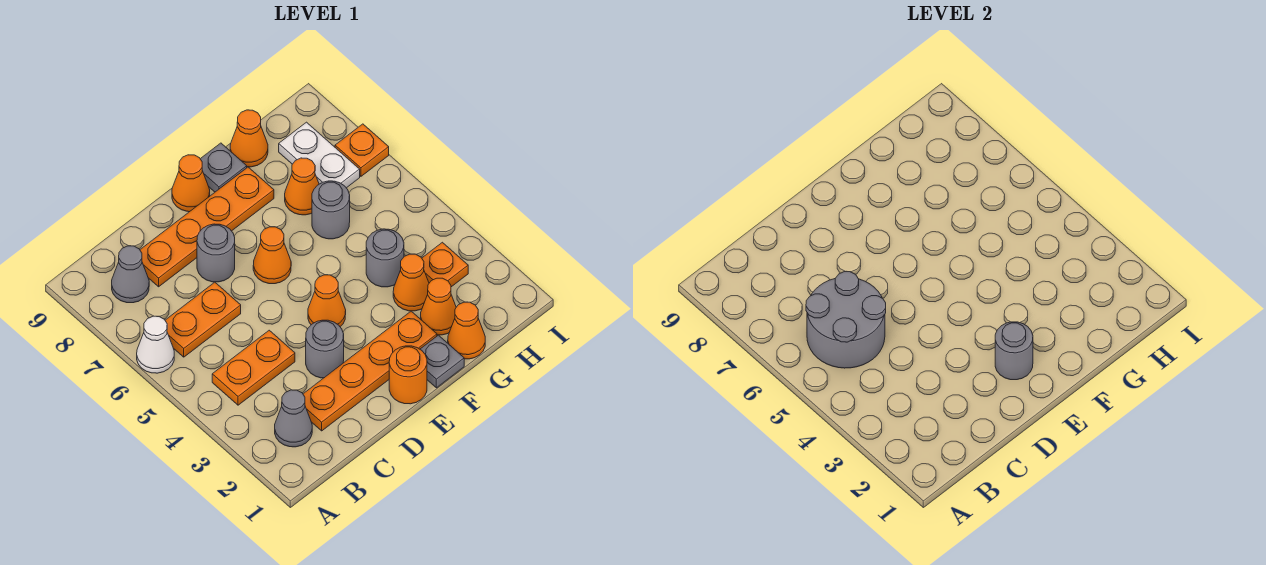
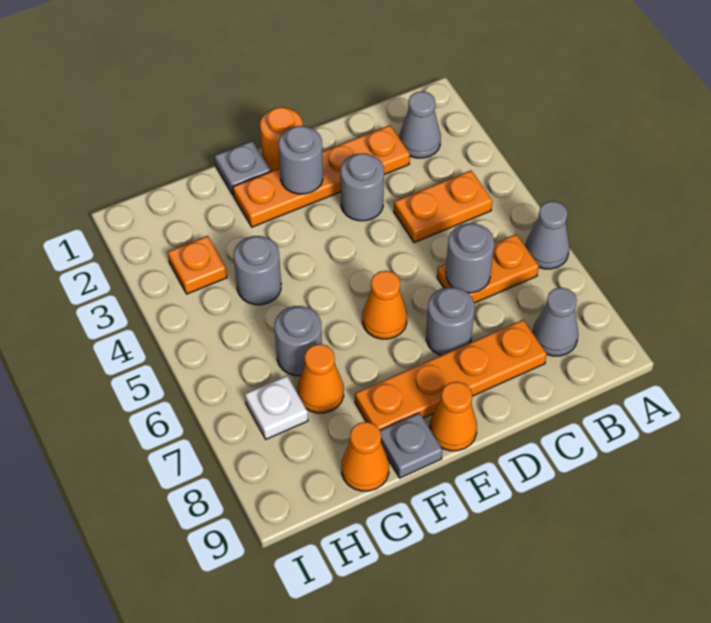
white 1x1 cone [137,316,174,373] -> grey 1x1 cone [525,201,569,269]
grey 2x2 round brick [806,272,886,368] -> grey 1x1 round brick [446,223,494,293]
orange 1x1 cone [308,275,346,327] -> none
orange 1x1 cone [448,302,485,359] -> none
orange 1x1 cone [421,278,456,335] -> none
orange 1x1 cone [393,254,429,311] -> none
white 1x2 plate [279,122,360,188] -> white 1x1 plate [245,376,308,439]
orange 1x1 plate [335,124,389,176] -> none

